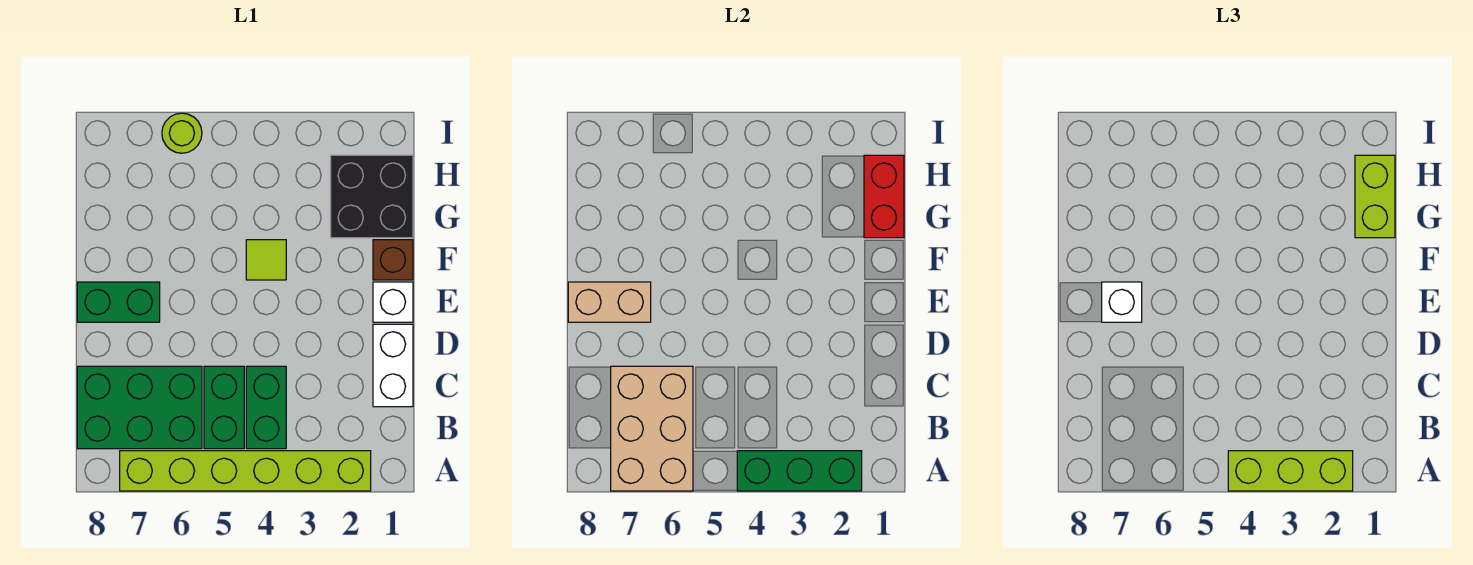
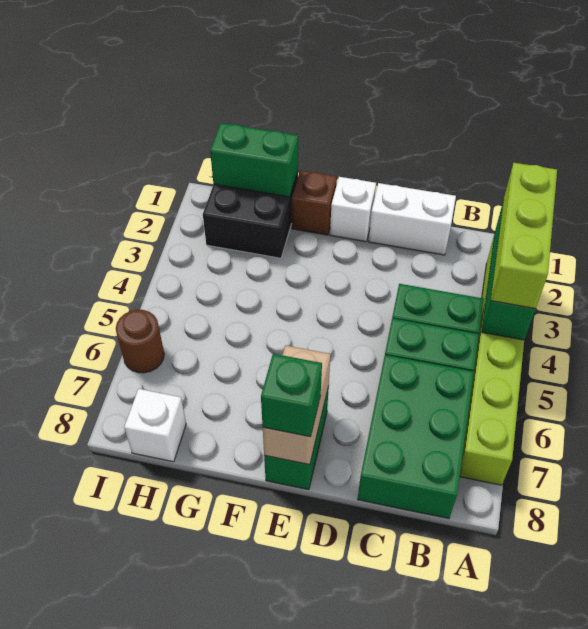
tan 2x3 brick [611,366,693,491] -> none
white 1x1 brick [1102,282,1142,322] -> white 1x1 brick moved to [124,389,186,462]
none -> green 1x1 brick [261,354,322,437]
lime 1x1 tile [246,240,286,280] -> none
red 1x2 brick [864,155,904,238] -> green 1x2 brick [210,123,298,197]
lime 1x2 brick [1355,155,1395,238] -> none
lime 1x1 round brick [162,113,202,153] -> brown 1x1 round brick [116,310,164,373]

